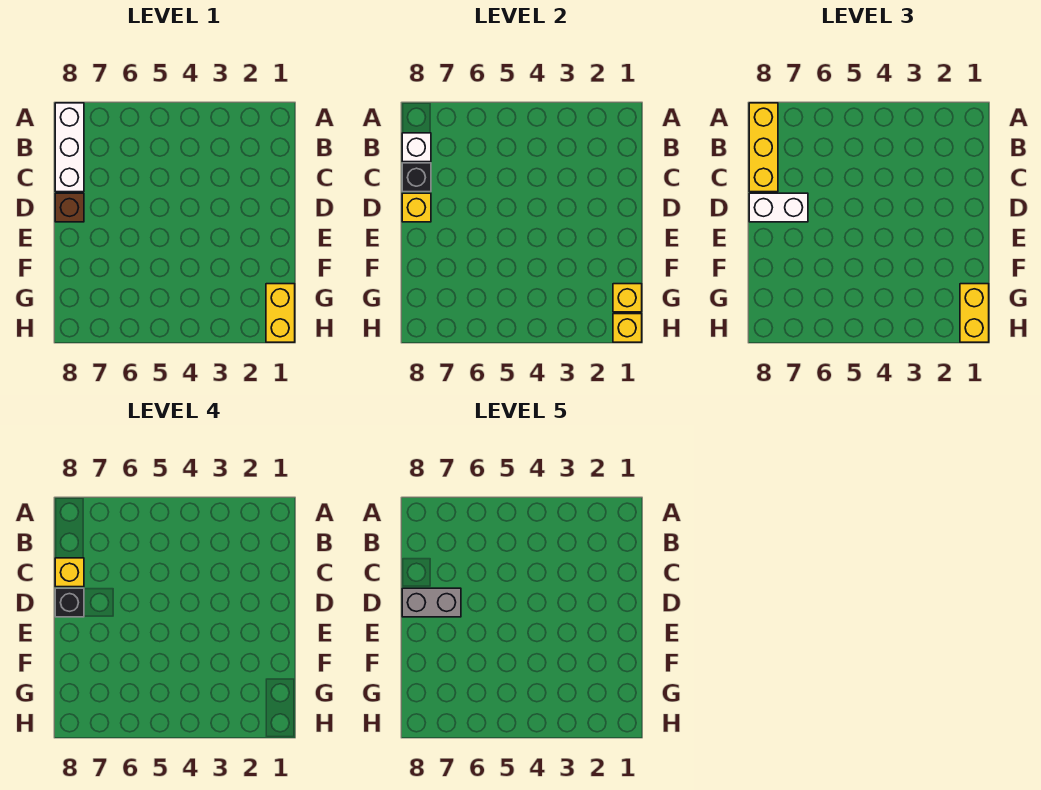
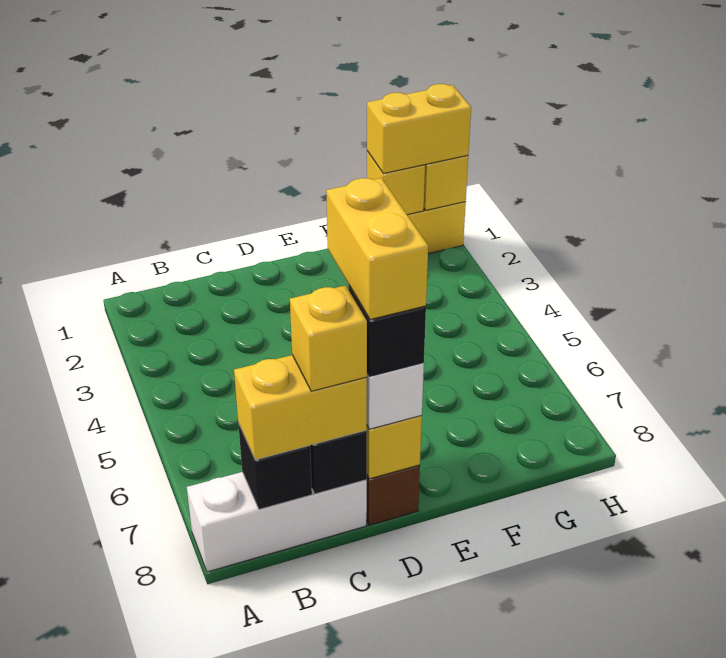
yellow 1x3 brick [749,103,778,192] -> yellow 1x2 brick [234,355,367,460]
white 1x1 brick [402,133,431,162] -> black 1x1 brick [238,423,312,509]
grey 1x2 brick [402,588,461,617] -> yellow 1x2 brick [326,178,428,319]

